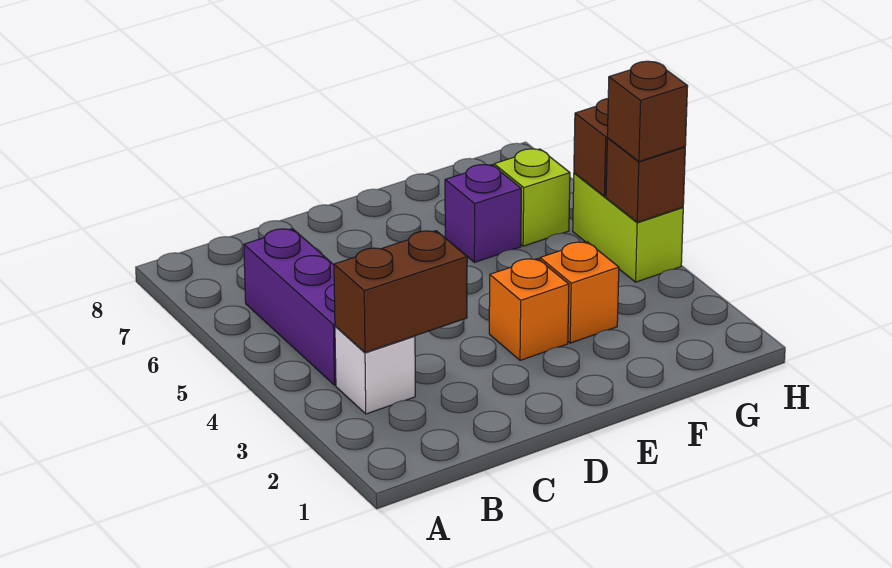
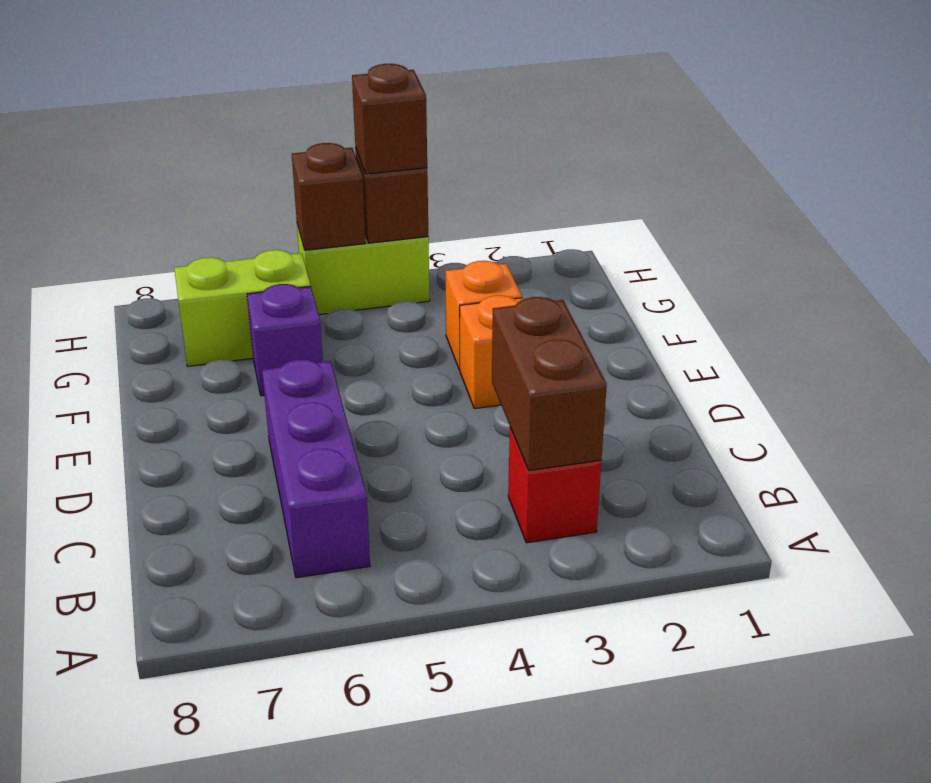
white 1x1 brick [335,326,415,414] -> red 1x1 brick [508,428,601,543]
purple 1x3 brick [244,229,336,385] -> purple 1x3 brick turned to [262,359,370,578]
lime 1x1 brick [494,149,570,246] -> lime 1x2 brick [174,250,311,366]

